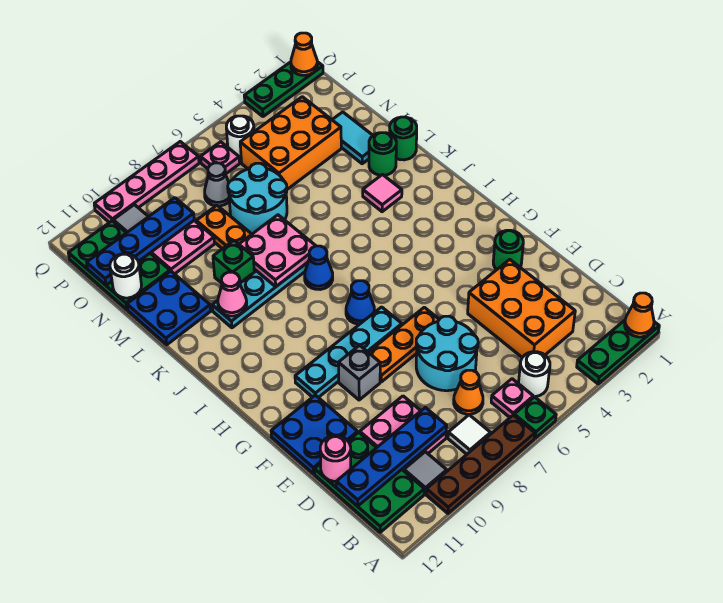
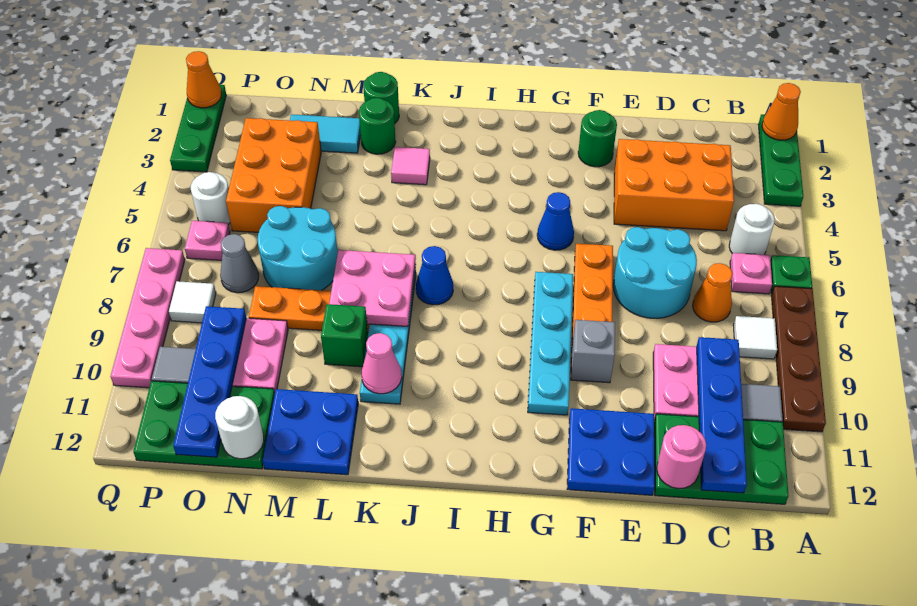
blue 1x1 cone [346,281,374,324] -> blue 1x1 cone moved to [537,192,574,250]
none -> white 1x1 tile [169,281,216,323]

